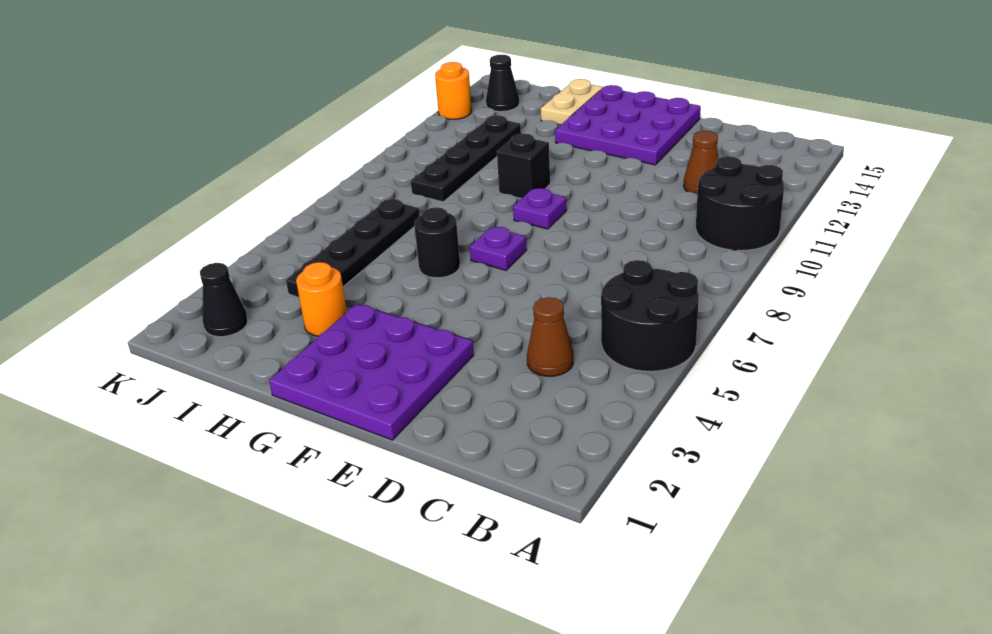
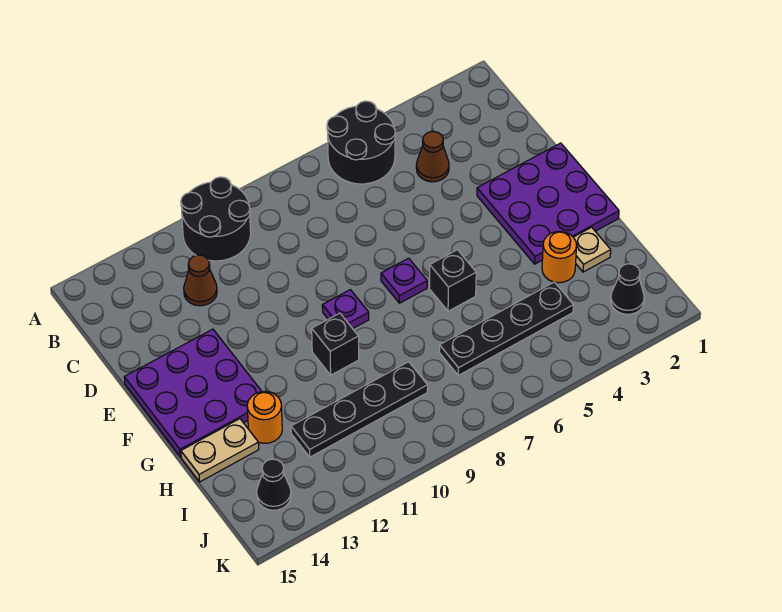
black 1x1 round brick [414,207,460,278] -> black 1x1 brick [429,250,476,311]
none -> tan 1x1 plate [574,227,611,272]
orange 1x1 round brick [435,62,472,119] -> orange 1x1 round brick moved to [247,391,282,443]

